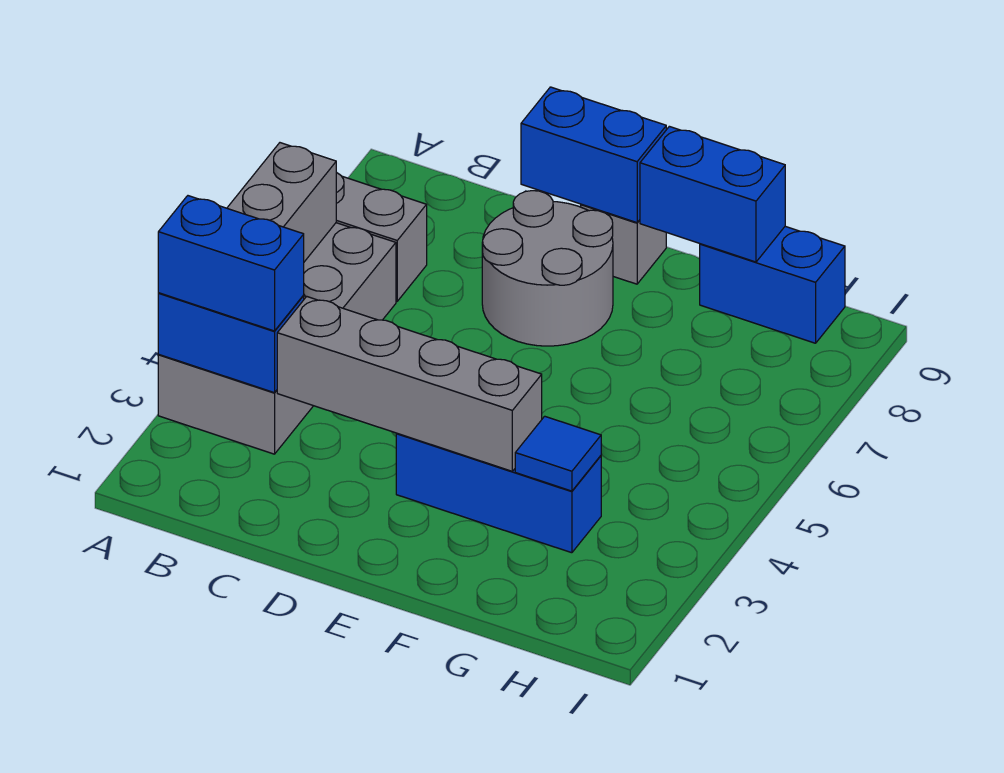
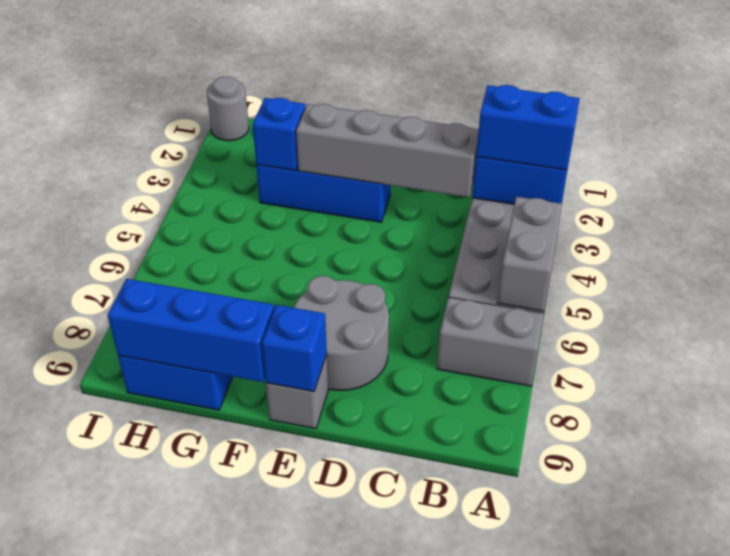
blue 1x2 brick [521,87,666,223] -> blue 1x1 brick [262,305,327,391]
blue 1x2 brick [640,126,785,262] -> blue 1x3 brick [108,279,274,382]
blue 1x1 tile [515,416,601,491] -> blue 1x1 brick [253,98,305,171]
none -> grey 1x1 round brick [207,76,249,141]

